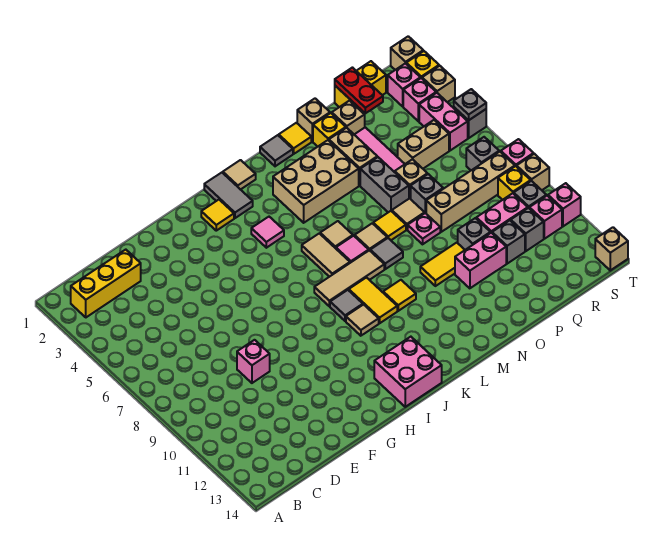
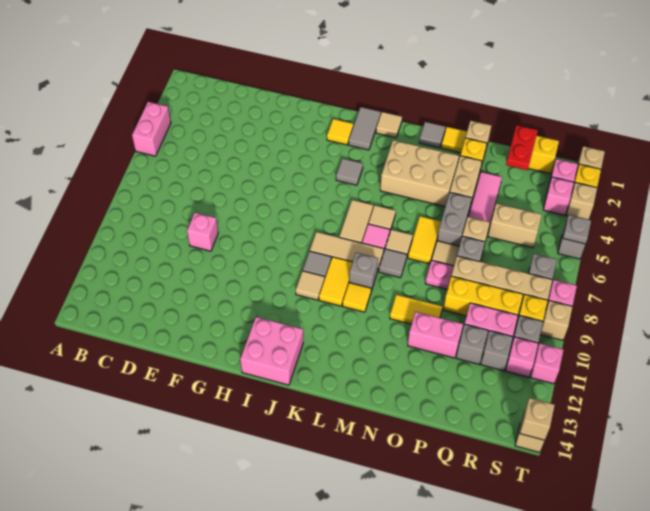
yellow 1x3 brick [71,250,141,317] -> yellow 1x3 brick moved to [443,276,523,316]
pink 1x1 tile [251,217,284,248] -> grey 1x1 tile [336,158,363,185]
yellow 1x1 tile [373,211,406,240] -> yellow 1x2 tile [408,216,441,264]
tan 1x1 brick [332,100,365,134] -> tan 1x1 brick moved to [520,398,555,440]
grey 1x1 brick [458,218,490,250] -> grey 1x1 brick moved to [349,253,378,291]
pink 1x2 brick [419,93,468,151] -> pink 1x2 brick moved to [132,102,171,156]

